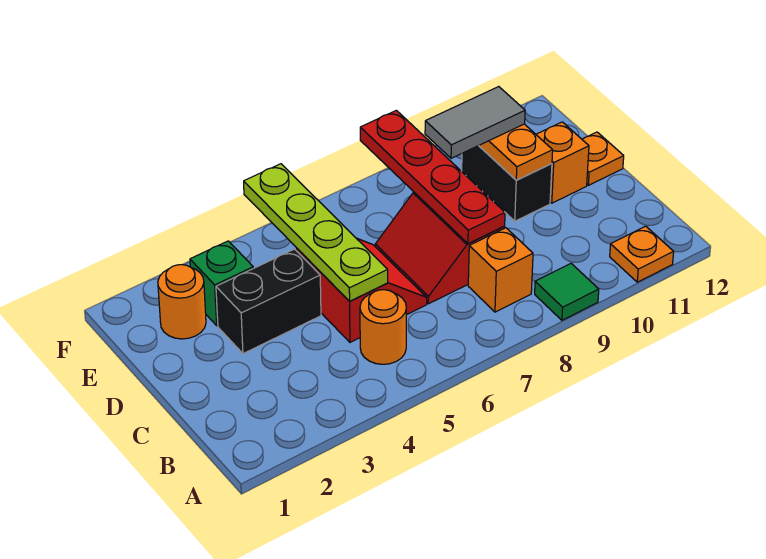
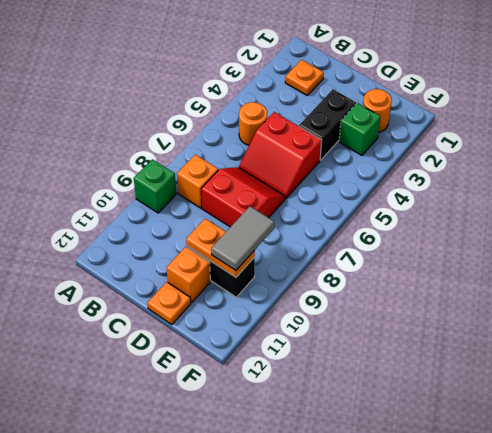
green 1x1 tile [535,264,599,320] -> green 1x1 brick [134,159,176,213]
orange 1x1 plate [610,226,674,282] -> orange 1x1 plate moved to [285,60,324,95]
lime 1x4 plate [244,164,388,301] -> none
red 1x4 plate [360,110,505,244] -> none

